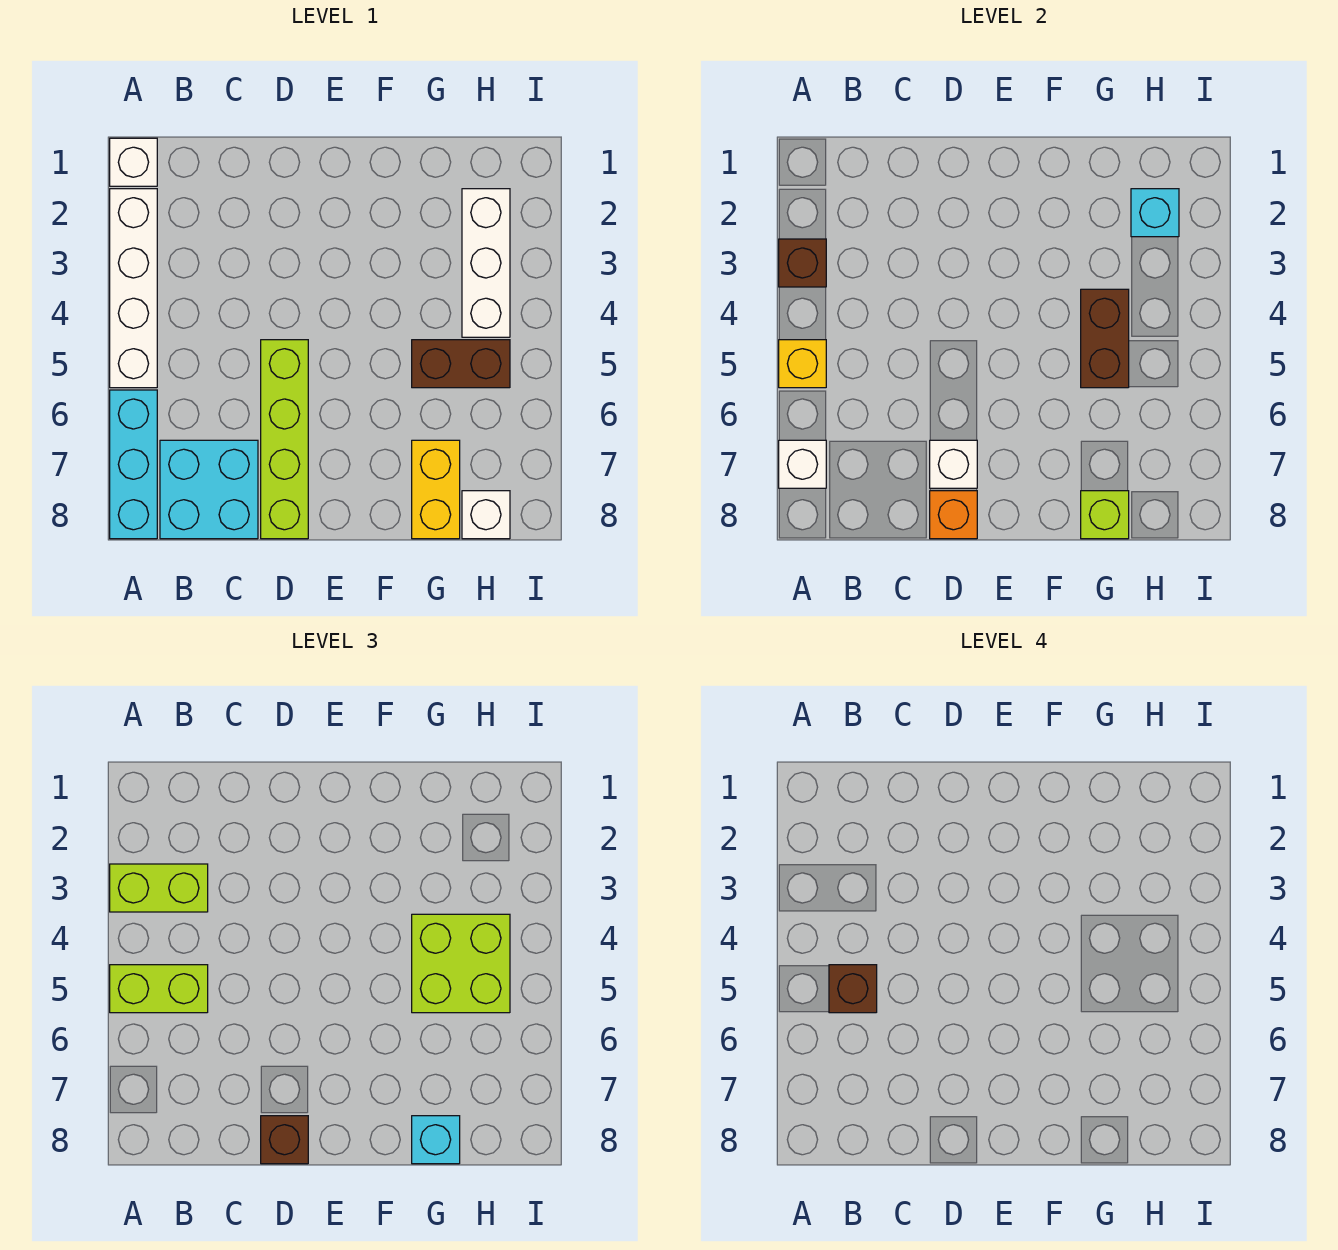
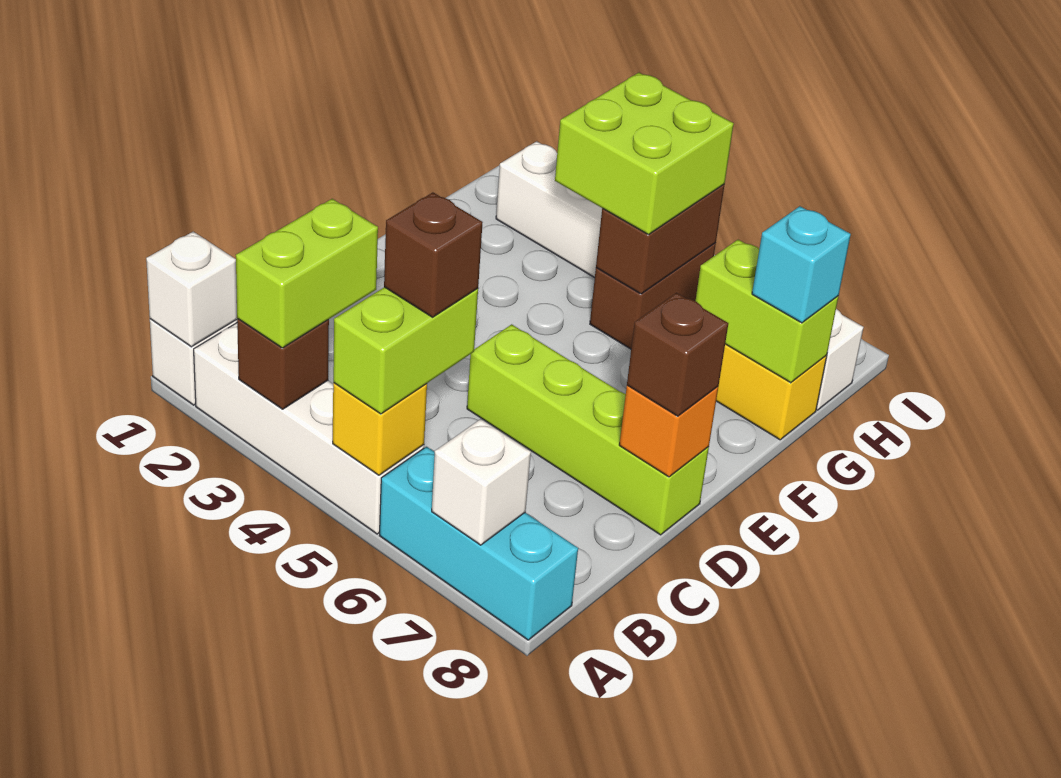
cyan 2x2 brick [160,440,258,539] -> none
white 1x1 brick [930,440,977,488] -> white 1x1 brick moved to [146,232,237,347]
brown 1x2 brick [1081,289,1129,388] -> brown 1x2 brick turned to [596,184,724,294]
lime 1x1 brick [1081,491,1129,539] -> lime 1x2 brick [696,240,838,383]
cyan 1x1 brick [1131,189,1179,237] -> none

